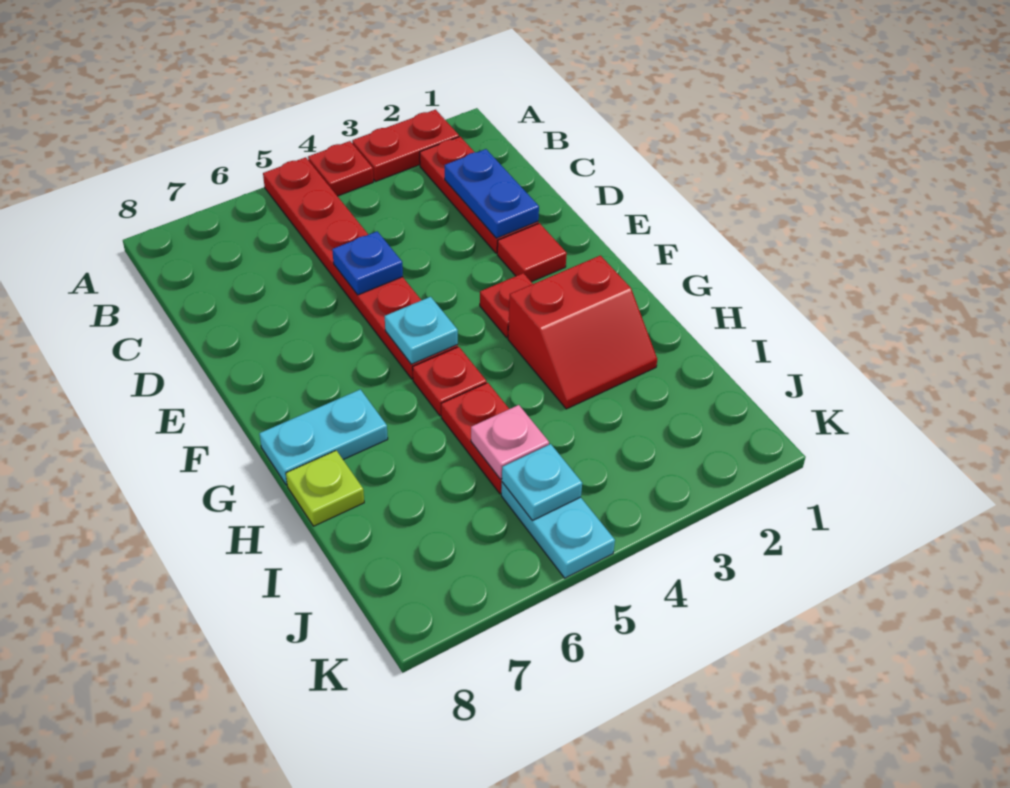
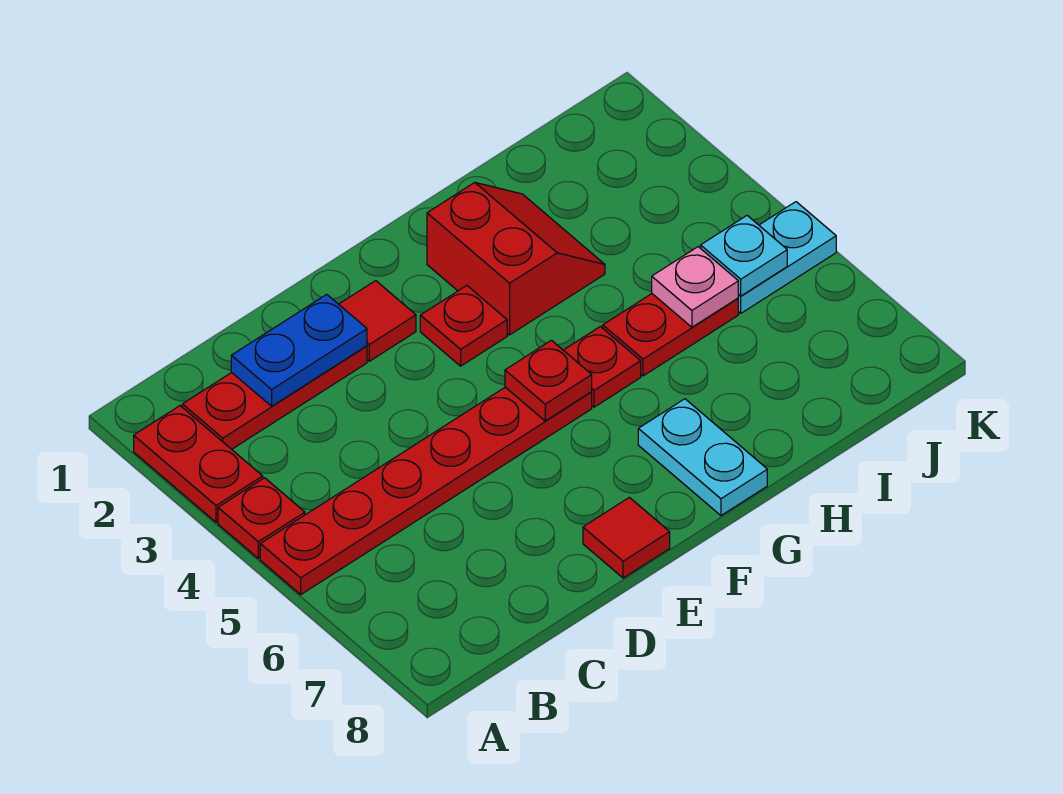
blue 1x1 plate [332,231,403,295] -> none
none -> red 1x1 tile [583,497,670,578]
cyan 1x1 plate [385,297,458,364] -> red 1x1 plate [505,340,592,421]
lime 1x1 plate [286,451,364,526] -> none

